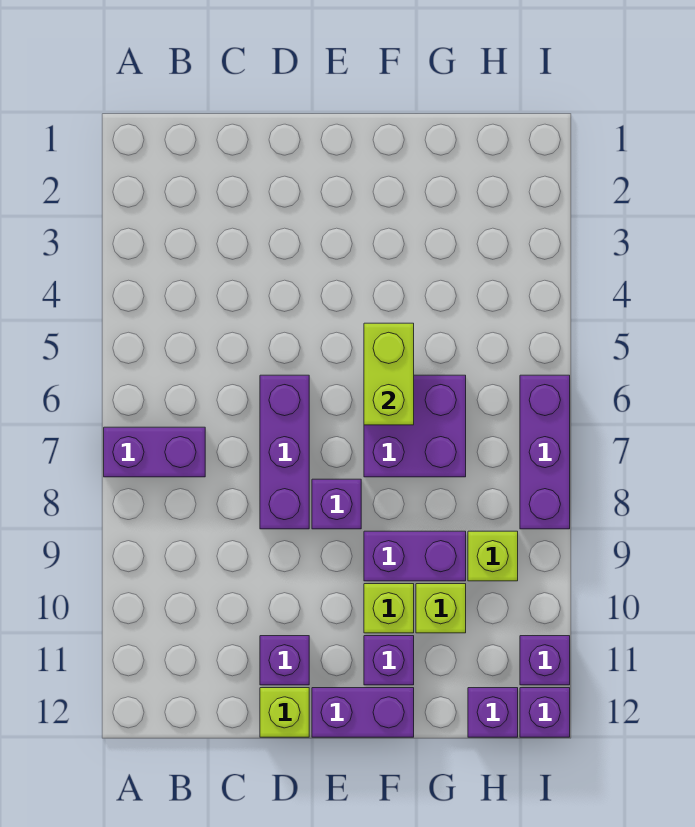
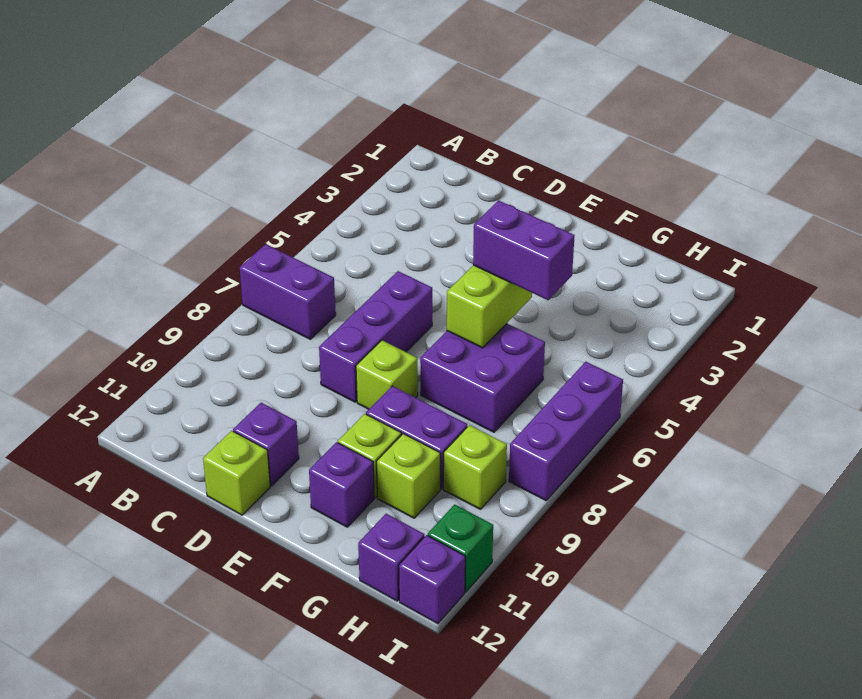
purple 1x1 brick [312,479,361,529] -> lime 1x1 brick [356,340,418,409]
purple 1x2 brick [312,688,414,737] -> purple 1x2 brick moved to [473,200,575,300]
purple 1x1 brick [520,636,570,685] -> green 1x1 brick [428,504,493,592]

